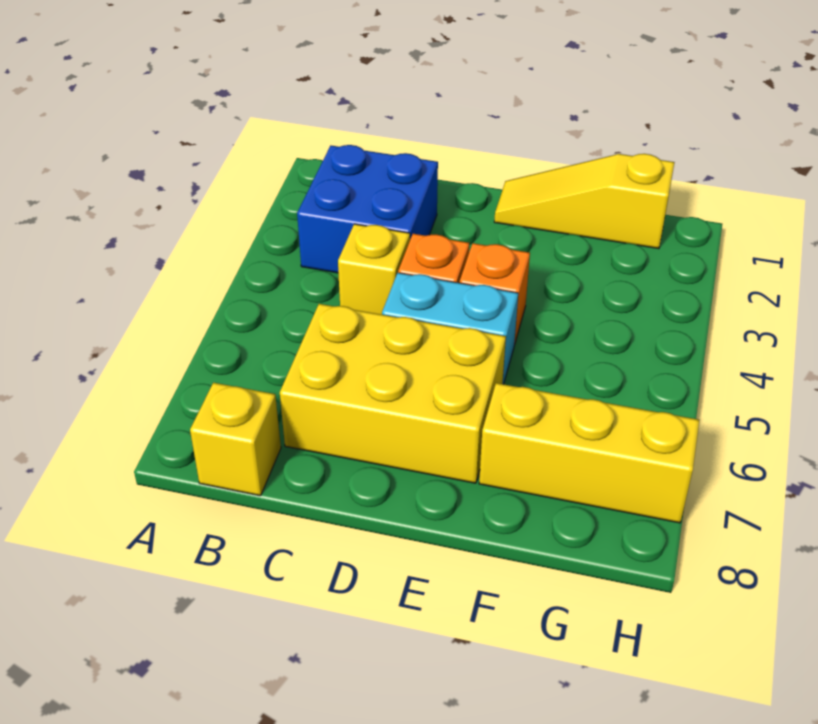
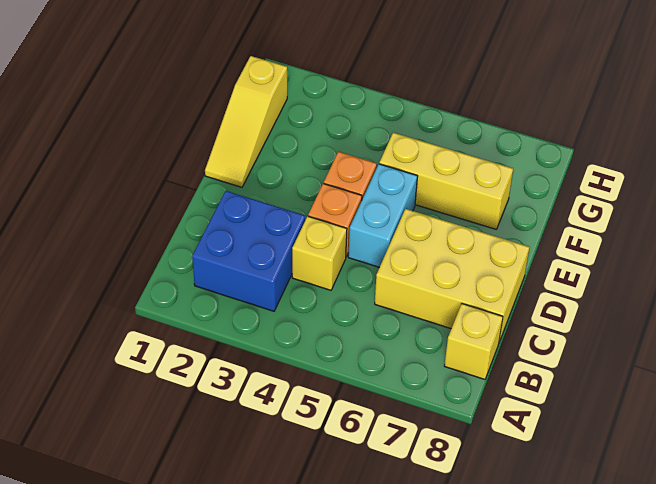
yellow 2x3 brick [280,304,506,483] -> yellow 2x3 brick turned to [375,209,530,342]
yellow 1x3 brick [479,383,699,523] -> yellow 1x3 brick turned to [379,133,513,229]

